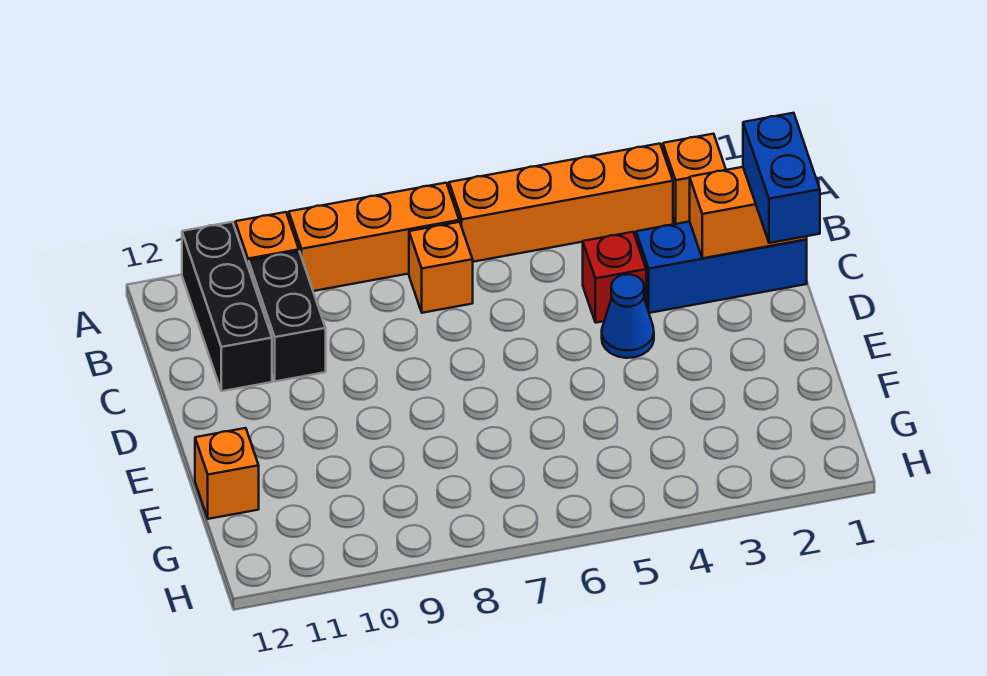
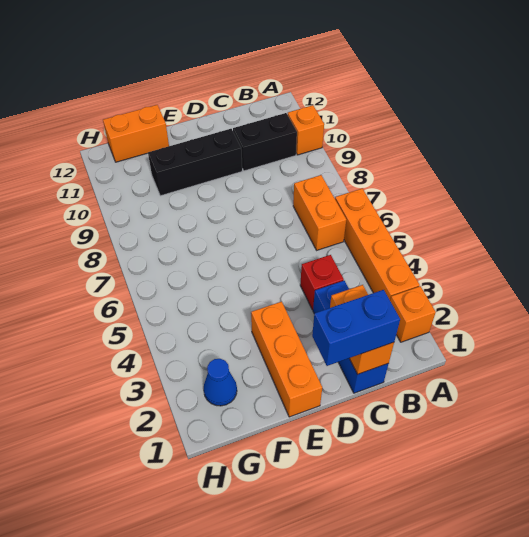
orange 1x3 brick [289,183,459,291] -> orange 1x3 brick moved to [251,301,322,417]
black 1x3 brick [182,222,272,391] -> black 1x3 brick moved to [148,129,242,196]
orange 1x1 brick [409,222,473,313] -> orange 1x2 brick [293,175,346,250]
blue 1x1 cone [602,274,654,358] -> blue 1x1 cone moved to [204,359,237,406]
orange 1x1 brick [195,428,259,519] -> orange 1x2 brick [103,105,169,162]

